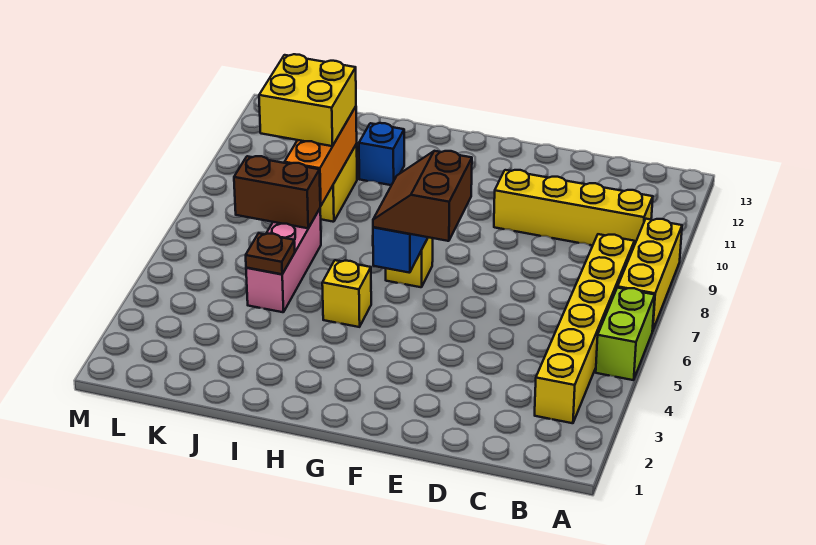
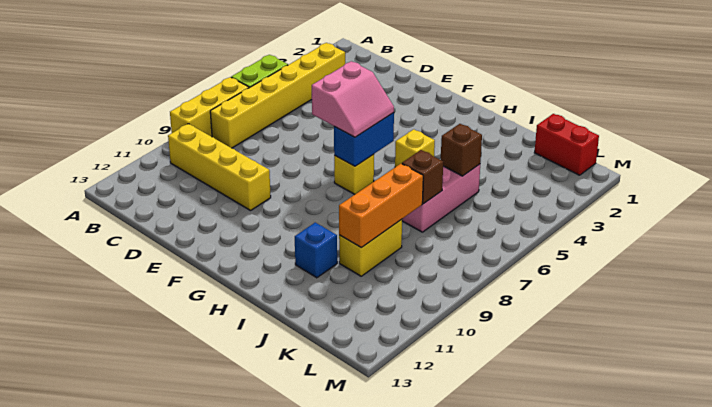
brown 2x2 slope [373,151,472,241] -> pink 2x2 slope [312,61,394,137]
brown 1x1 plate [246,233,295,274] -> brown 1x1 brick [441,124,482,176]
brown 1x2 brick [234,156,320,228] -> brown 1x1 brick [402,150,443,204]
yellow 2x2 brick [259,54,356,146] -> none
none -> red 1x2 brick [534,114,599,175]

